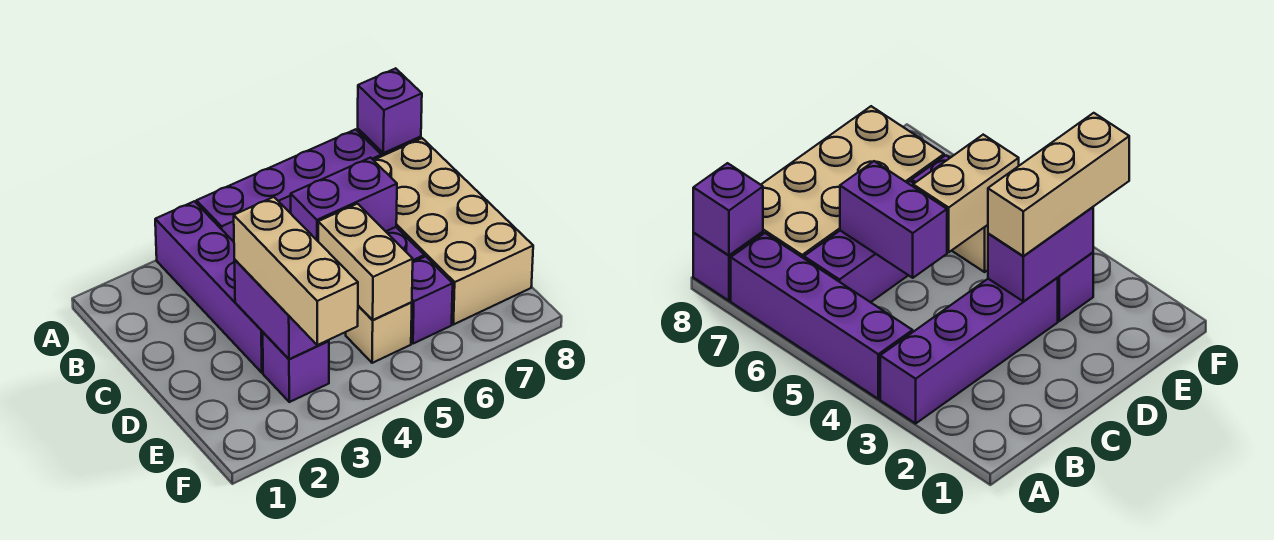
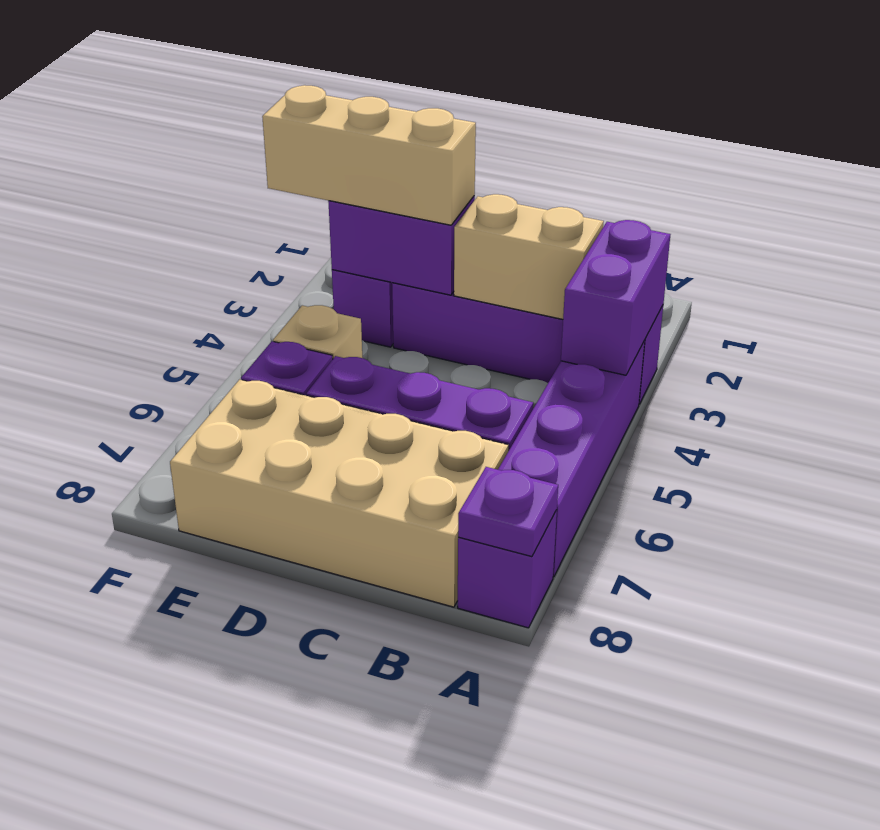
purple 1x1 brick [358,68,422,153] -> purple 1x1 plate [458,467,558,557]
purple 1x2 brick [291,158,397,241] -> purple 1x2 brick moved to [561,220,670,375]
tan 1x2 brick [318,204,413,320] -> tan 1x2 brick moved to [454,194,604,319]

